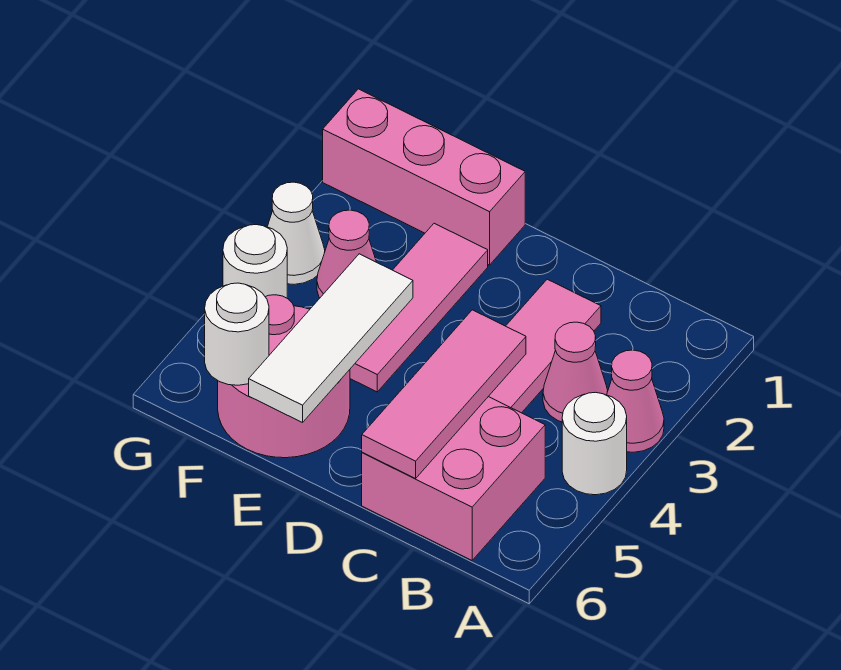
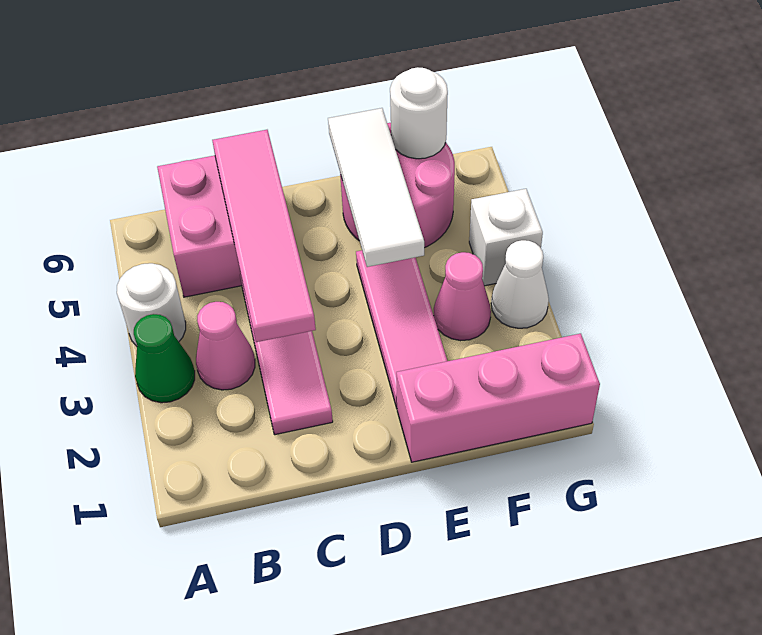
pink 1x1 cone [607,350,664,452] -> green 1x1 cone [134,314,195,403]
pink 1x3 tile [362,310,526,479] -> pink 1x4 tile [212,130,316,342]
white 1x1 round brick [223,225,287,298] -> white 1x1 brick [469,189,543,286]

